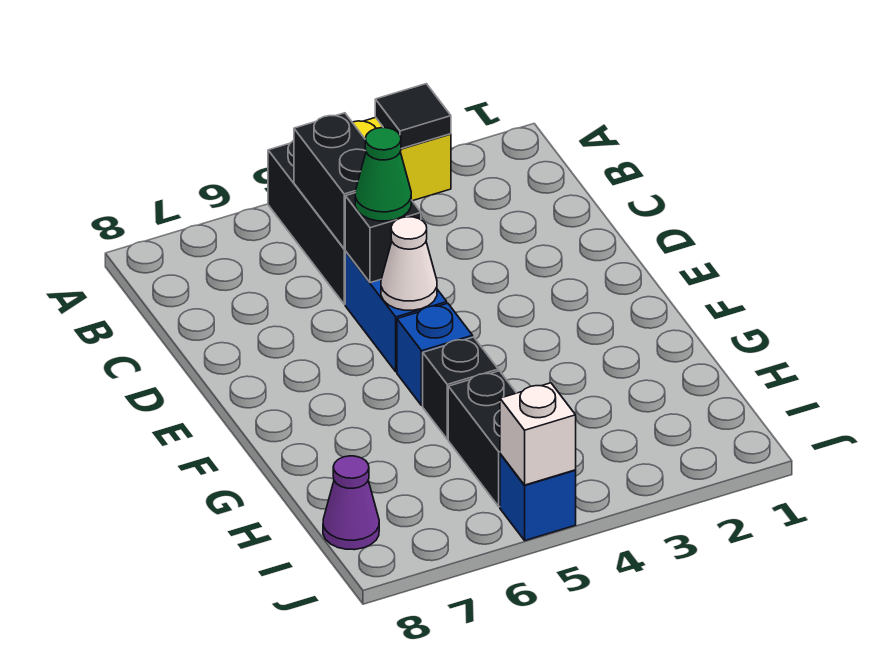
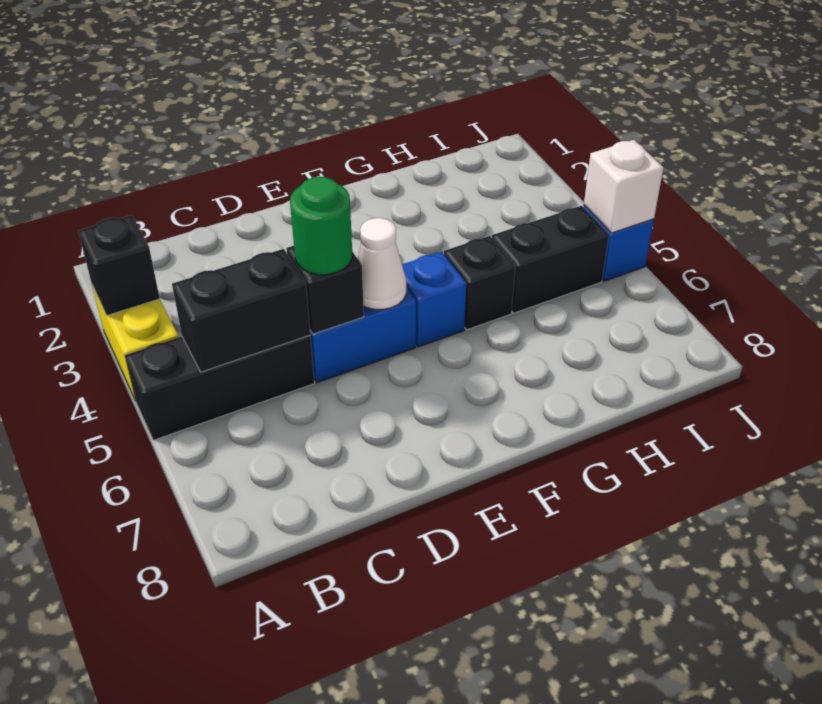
black 1x1 tile [375,84,451,149] -> black 1x1 brick [78,215,160,315]
green 1x1 cone [355,128,411,221] -> green 1x1 round brick [290,177,352,275]
purple 1x1 cone [323,456,379,550] -> none

